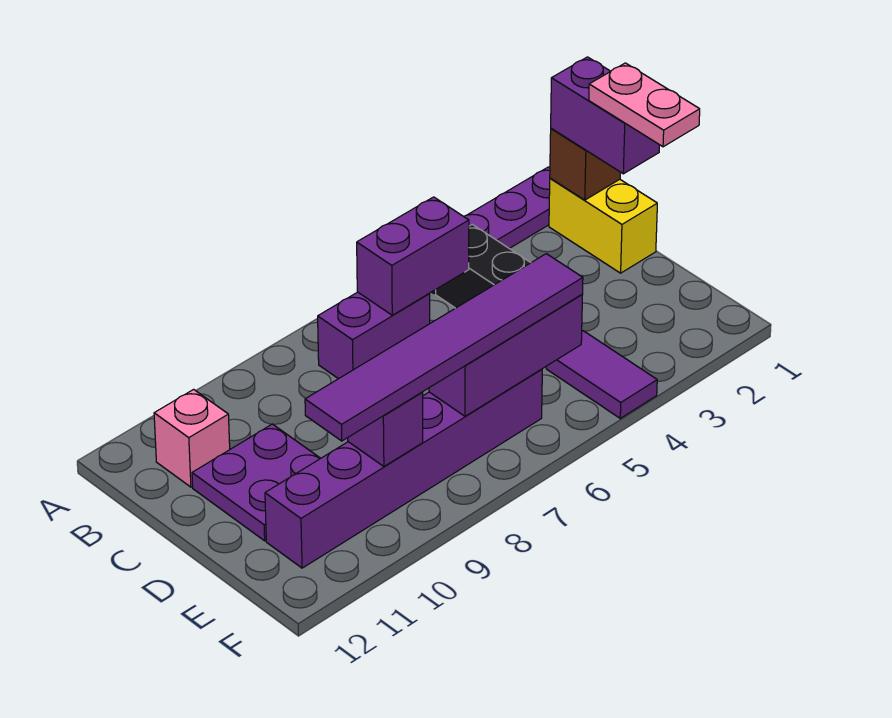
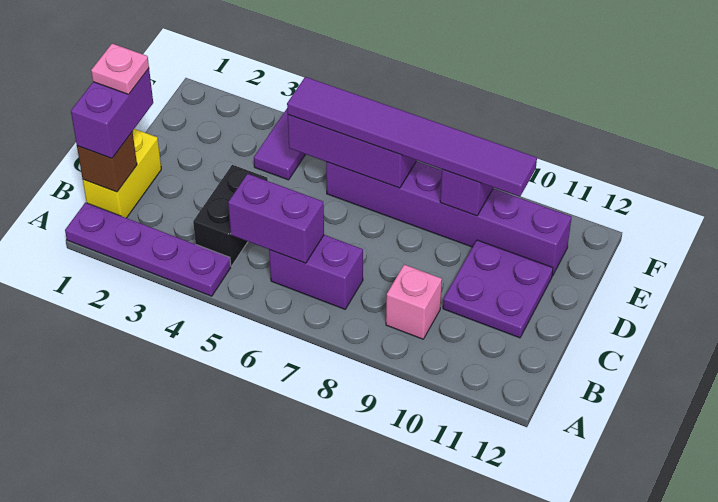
pink 1x1 brick [154,389,230,487] -> pink 1x1 brick moved to [386,265,442,339]
pink 1x2 plate [589,63,700,147] -> pink 1x1 plate [91,44,149,94]

